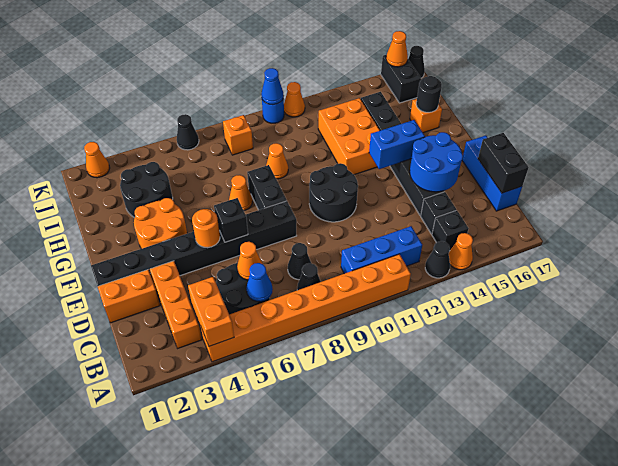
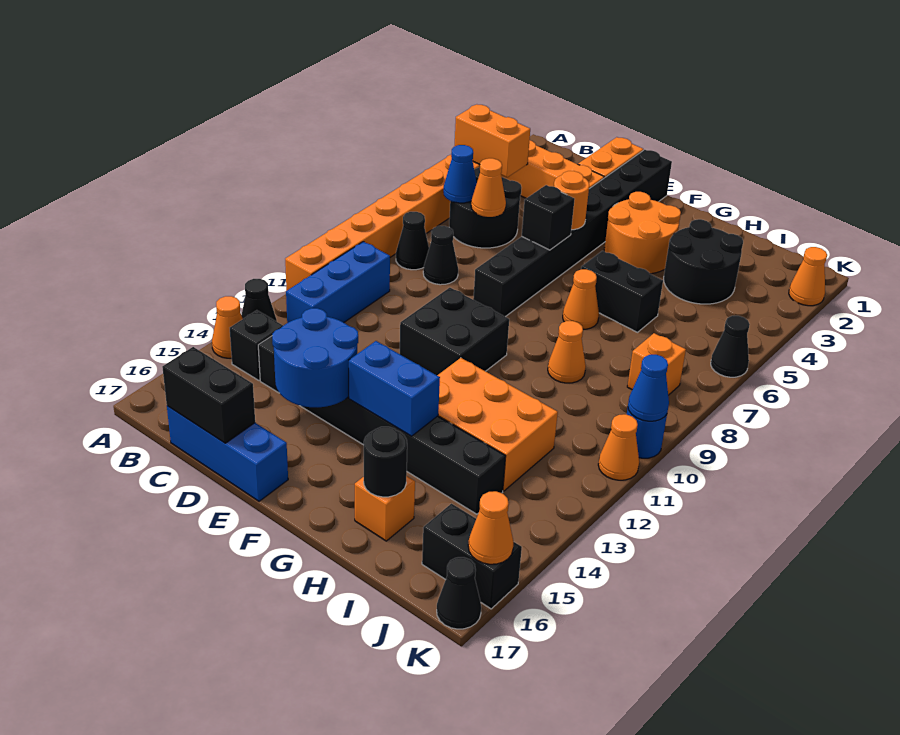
black 2x2 round brick [309,163,358,222] -> black 2x2 brick [400,288,509,375]
black 1x2 brick [247,165,287,210] -> black 1x2 brick moved to [581,251,663,332]
blue 1x2 brick [369,120,425,169] -> blue 1x2 brick turned to [349,341,440,436]

